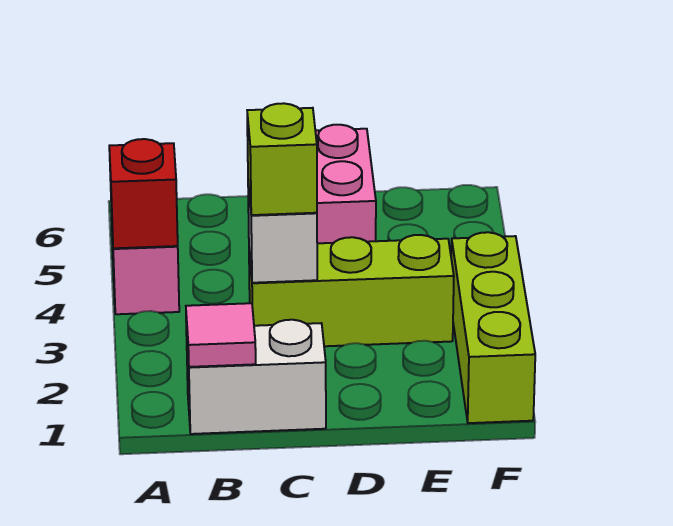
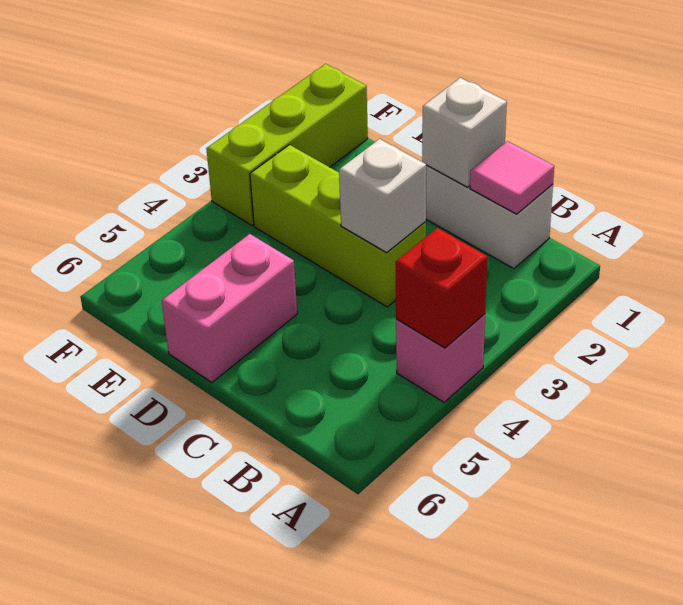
none -> white 1x1 brick [422,78,507,187]
lime 1x1 brick [247,103,317,215] -> none

